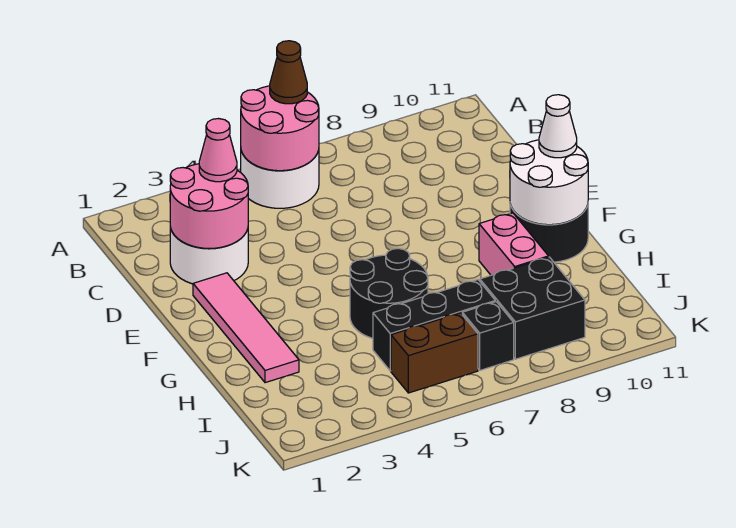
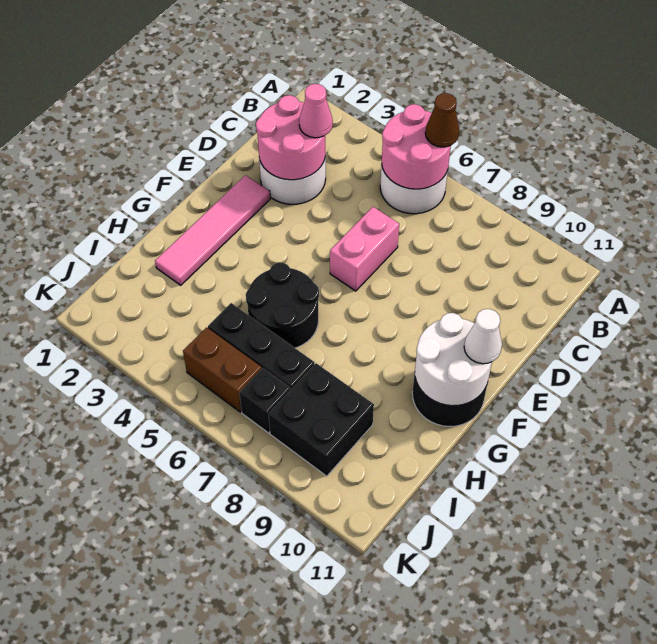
pink 1x2 brick [479,213,549,275] -> pink 1x2 brick moved to [330,207,399,291]

